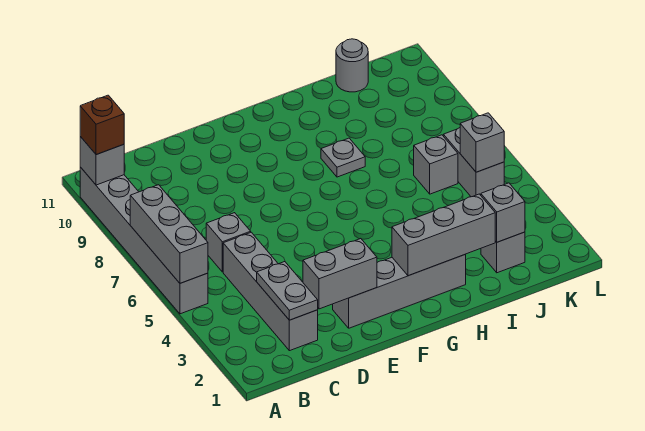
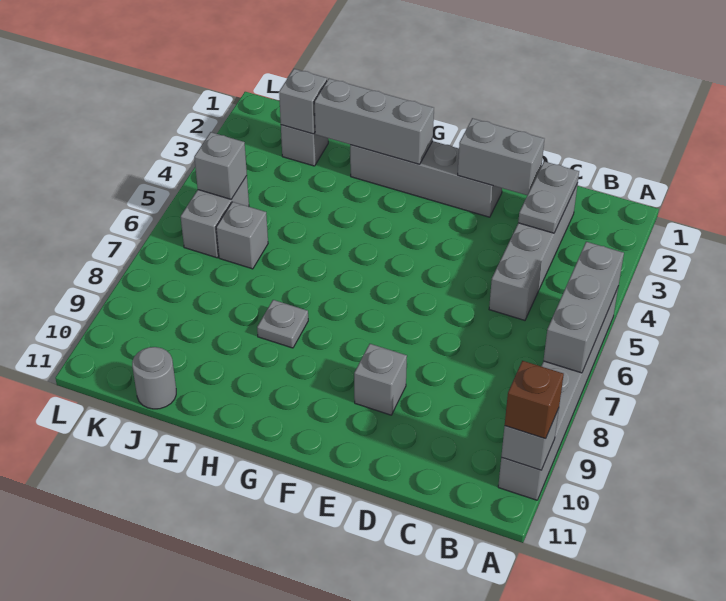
grey 1x1 brick [206,213,251,272] -> grey 1x1 brick moved to [354,344,407,415]

